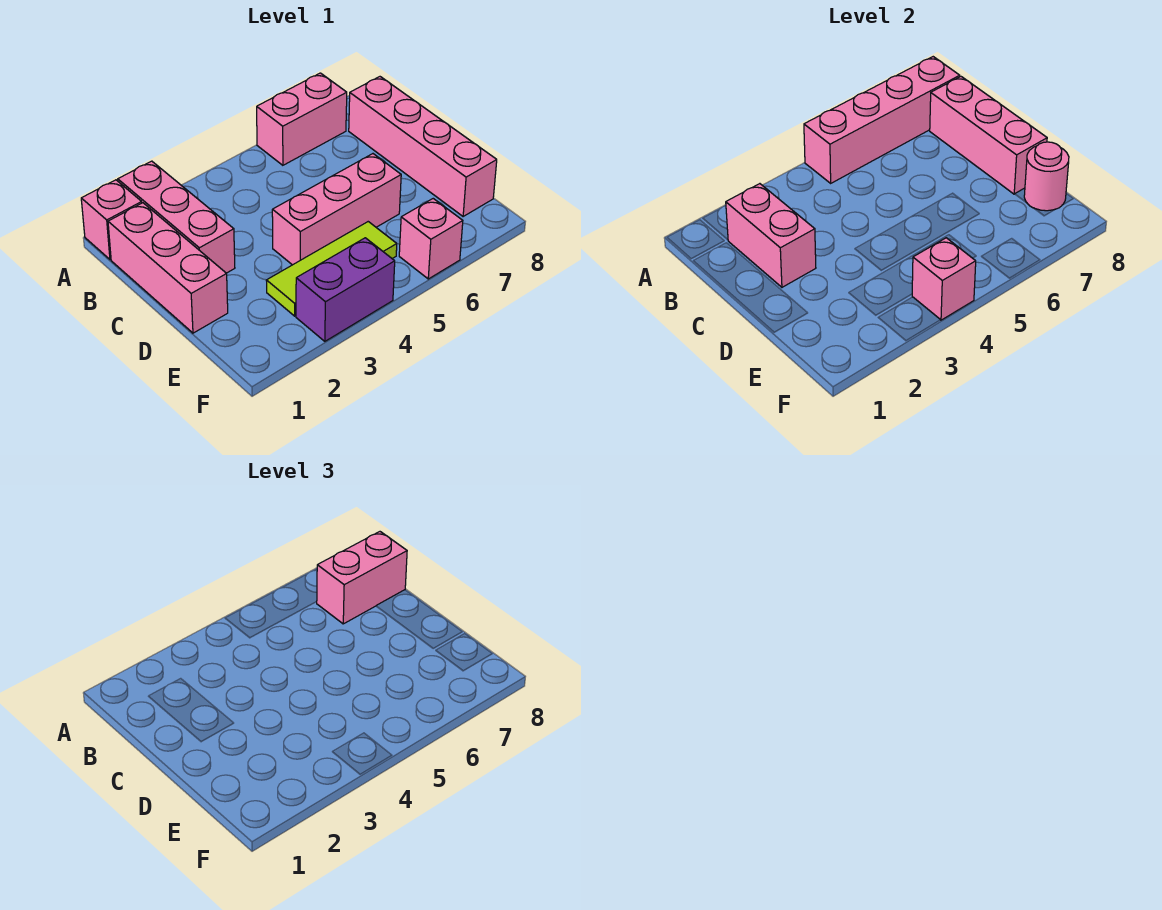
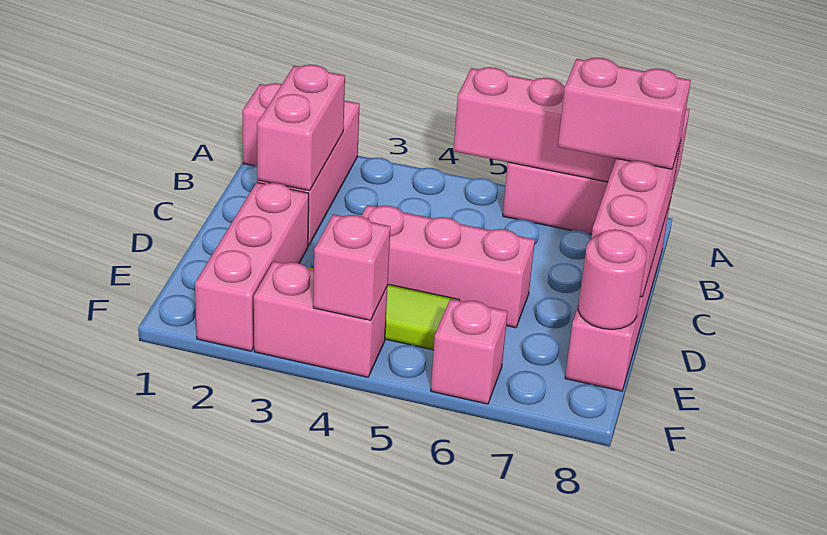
pink 1x3 brick [108,203,228,333] -> pink 1x3 brick moved to [195,182,309,351]
purple 1x2 brick [296,238,395,341] -> pink 1x2 brick [254,261,388,377]

